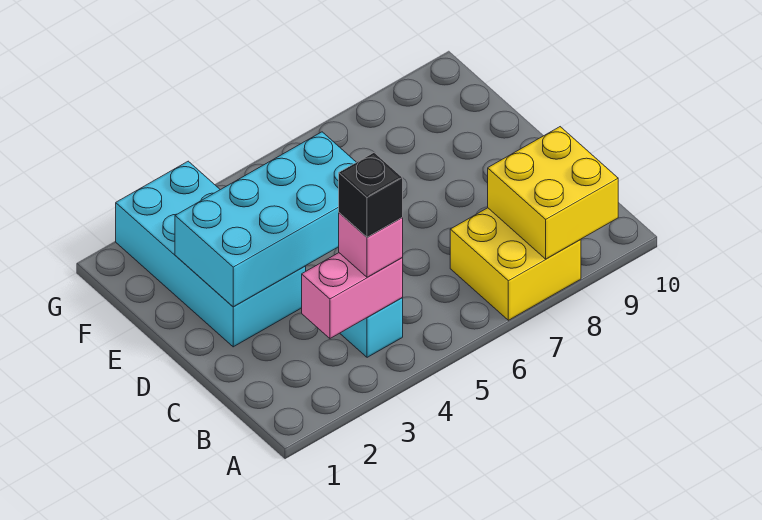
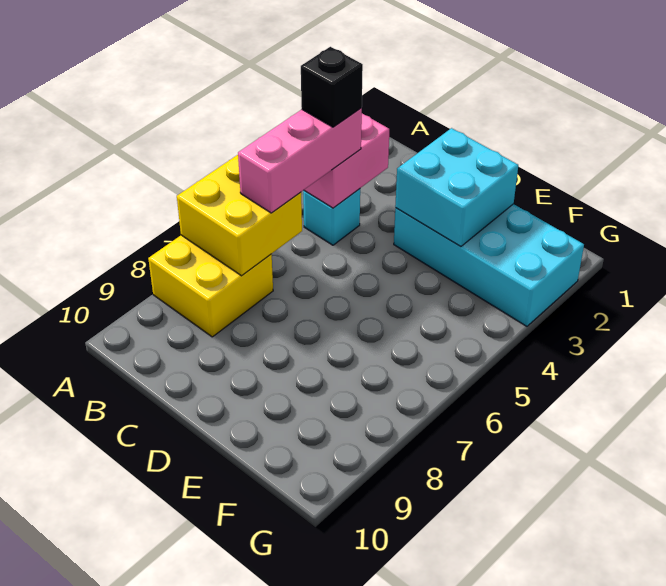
yellow 2x2 brick [488,127,618,259] -> yellow 2x2 brick moved to [177,155,302,276]
pink 1x1 brick [339,213,403,277] -> pink 1x3 brick [238,108,362,213]
cyan 2x4 brick [175,132,356,307] -> cyan 2x2 brick [395,128,518,246]

